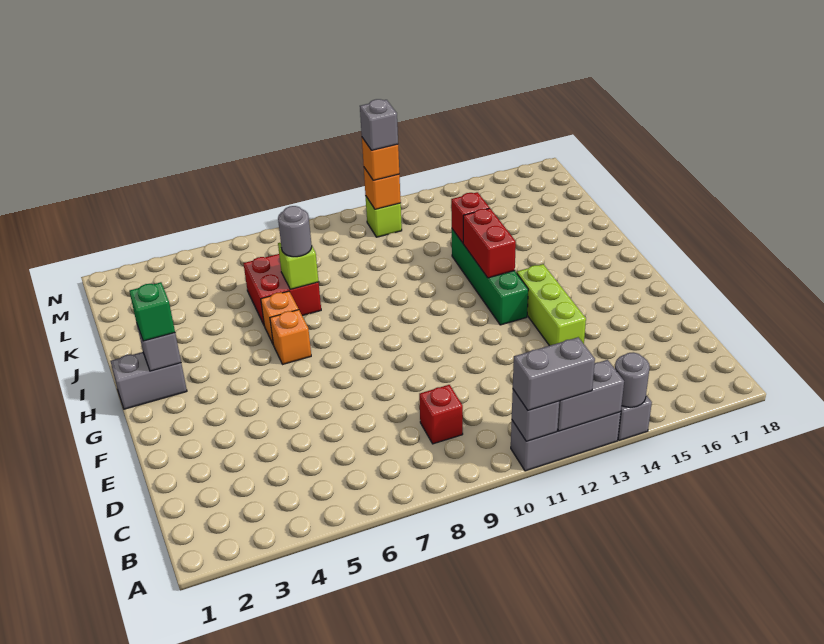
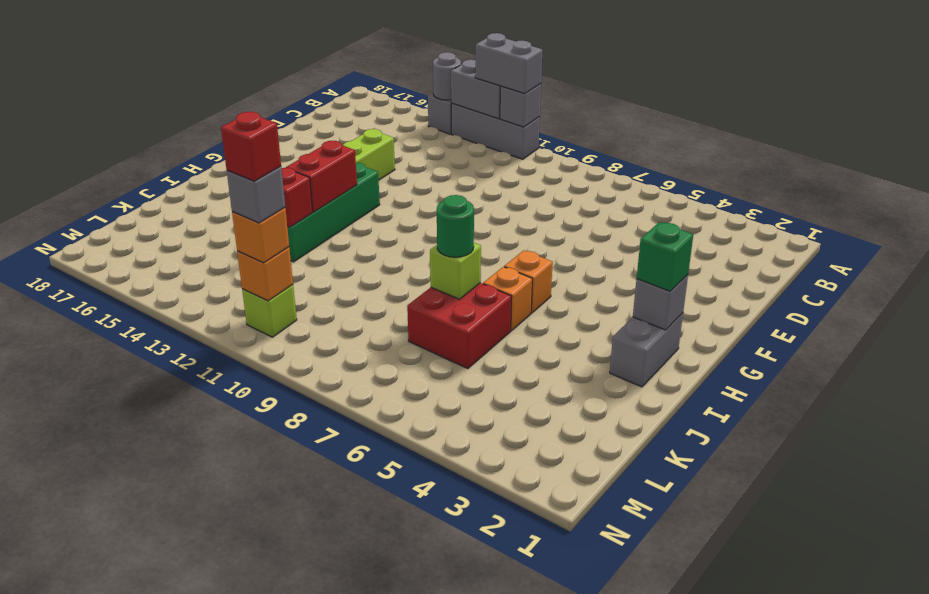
red 1x1 brick [419,385,463,444] -> red 1x1 brick moved to [221,112,281,181]
grey 1x2 brick [110,352,187,409] -> grey 1x2 brick turned to [610,313,683,387]
grey 1x1 round brick [278,206,312,257] -> green 1x1 round brick [437,195,474,257]

